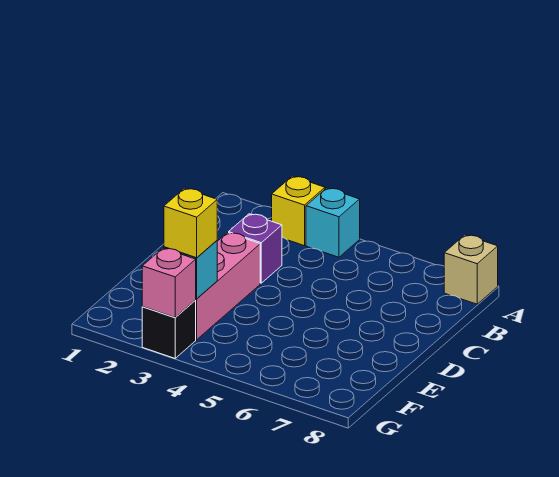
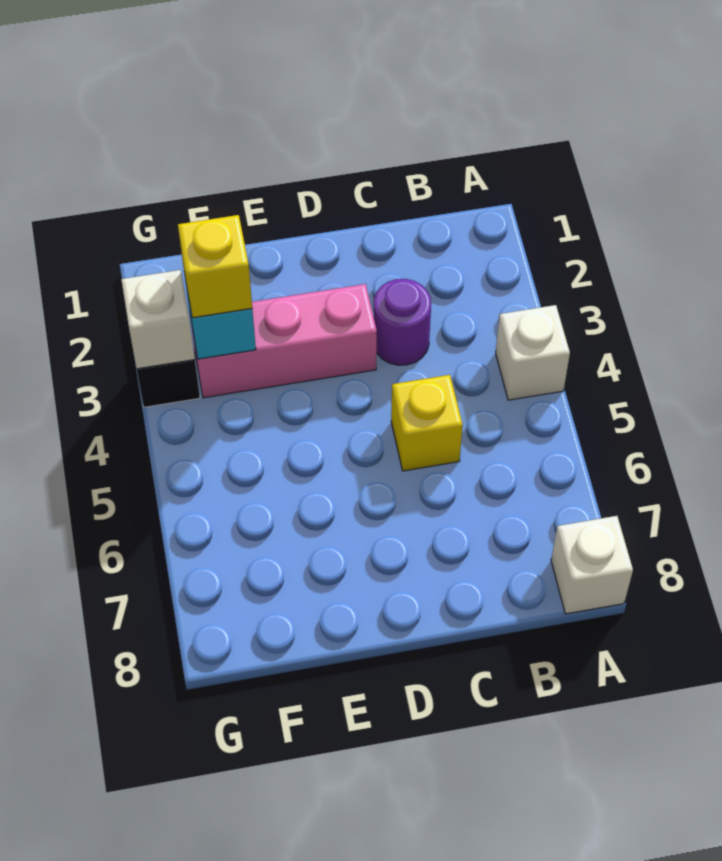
yellow 1x1 brick [272,176,325,246] -> yellow 1x1 brick moved to [391,375,463,471]
cyan 1x1 brick [306,188,360,257] -> white 1x1 brick [496,305,570,400]
tan 1x1 brick [444,235,498,304] -> white 1x1 brick [551,516,633,614]
purple 1x1 brick [229,214,282,283] -> purple 1x1 round brick [374,279,431,365]
pink 1x1 brick [142,248,196,318] -> white 1x1 brick [121,270,195,369]

